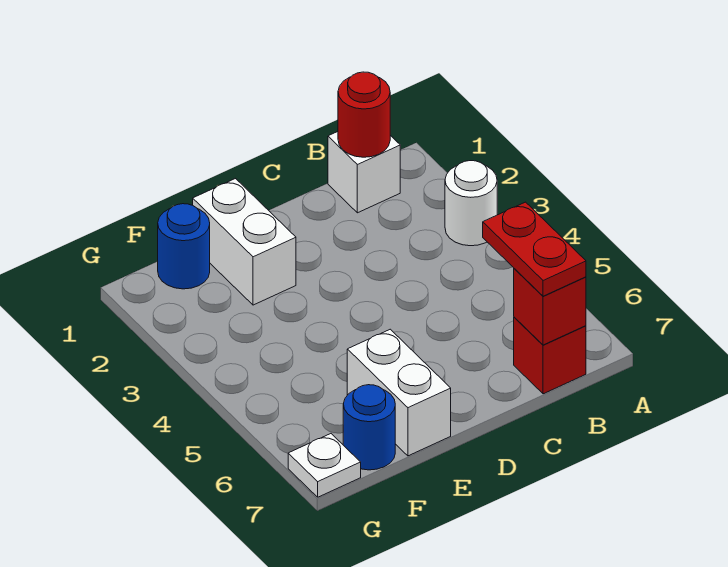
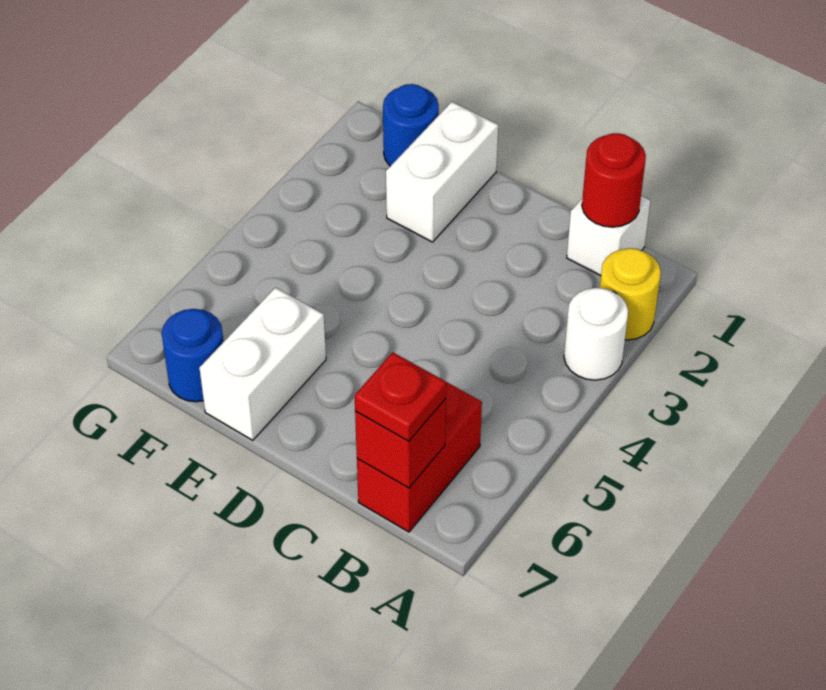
none -> yellow 1x1 round brick [600,248,661,340]
red 1x2 plate [483,202,586,296] -> red 1x1 plate [355,352,446,441]
red 1x1 brick [514,317,586,394] -> red 1x2 brick [357,382,482,532]
white 1x1 plate [288,434,361,497] -> none

